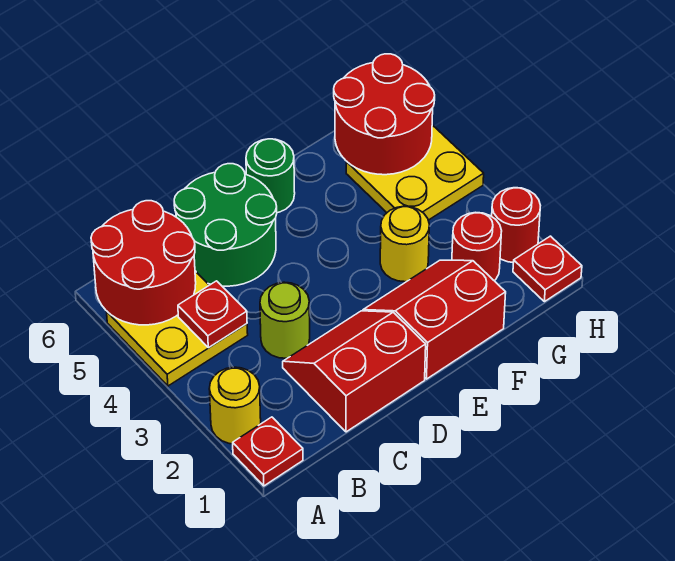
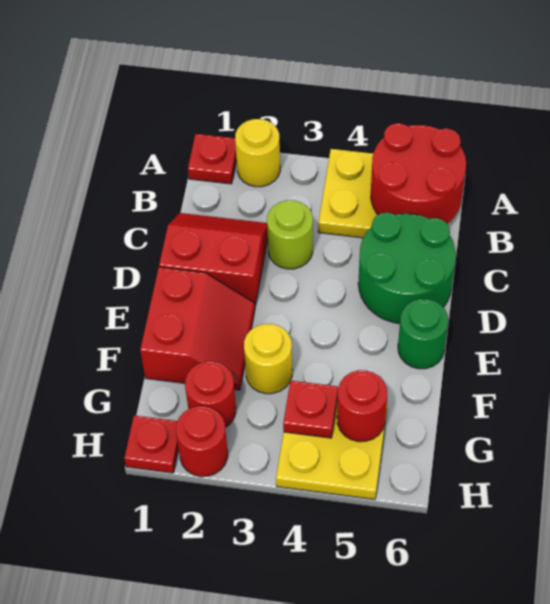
red 1x1 plate [178,281,247,348] -> red 1x1 plate moved to [283,381,338,438]
red 2x2 slope [283,311,426,432] -> red 2x2 slope turned to [159,213,268,306]
red 2x2 round brick [334,54,435,175] -> red 1x1 round brick [337,370,387,442]

